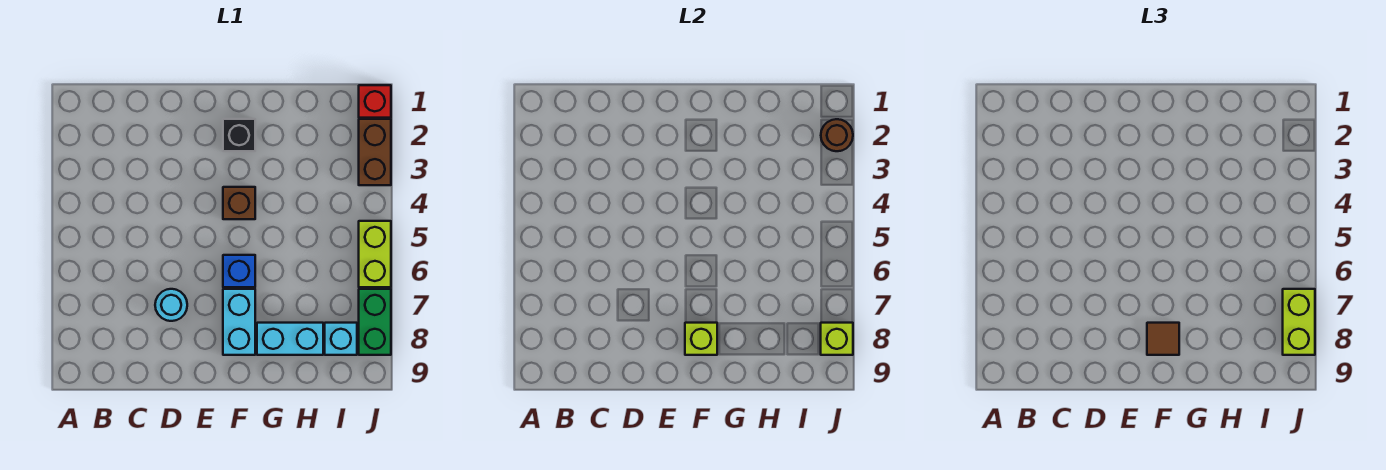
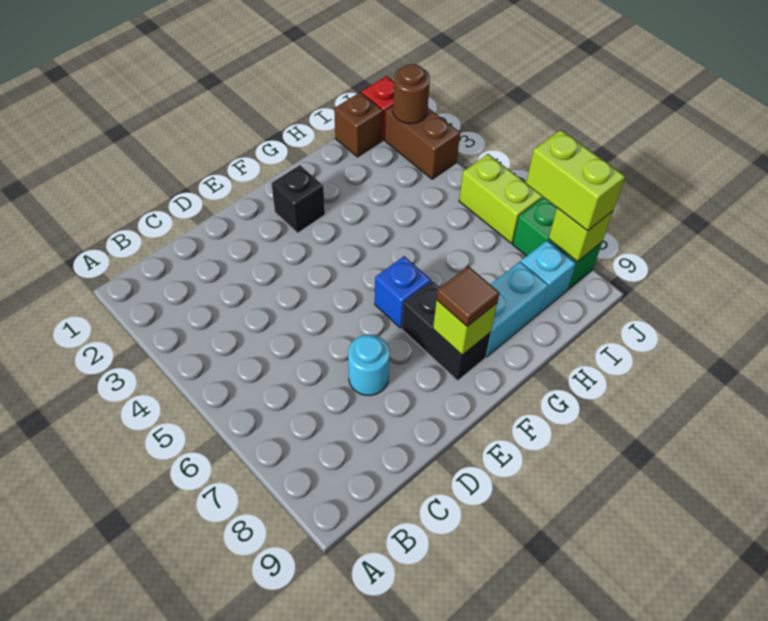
brown 1x1 brick [223,187,255,219] -> brown 1x1 brick moved to [334,92,383,157]
cyan 1x2 brick [223,289,255,355] -> black 1x2 brick [402,281,491,381]

